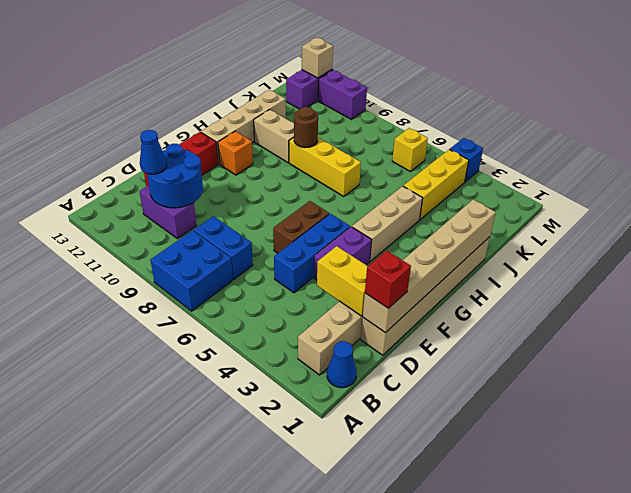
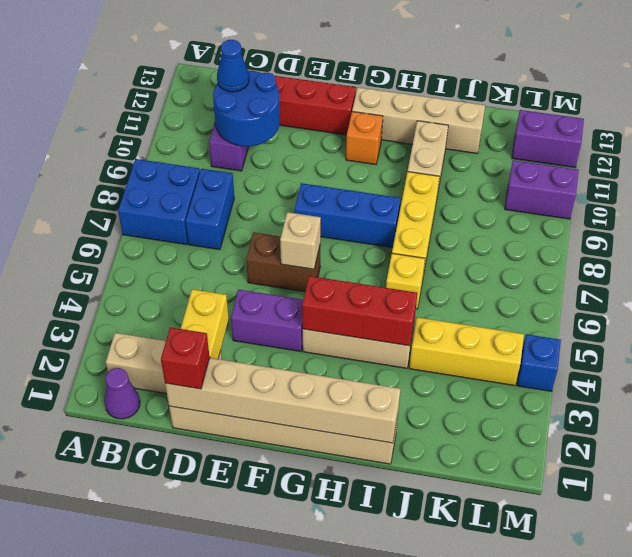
blue 1x1 cone [327,341,357,388] -> purple 1x1 cone [104,368,140,419]
blue 1x3 brick [274,214,350,293] -> blue 1x3 brick moved to [295,183,401,248]
none -> red 1x3 brick [302,276,417,346]
brown 1x1 round brick [294,107,318,147] -> none
yellow 1x1 brick [392,128,428,172] -> yellow 1x1 brick moved to [386,253,425,309]
purple 1x2 brick [318,70,367,119] -> purple 1x2 brick turned to [505,160,579,219]
tan 1x1 brick [302,38,333,78] -> tan 1x1 brick moved to [280,212,321,269]

